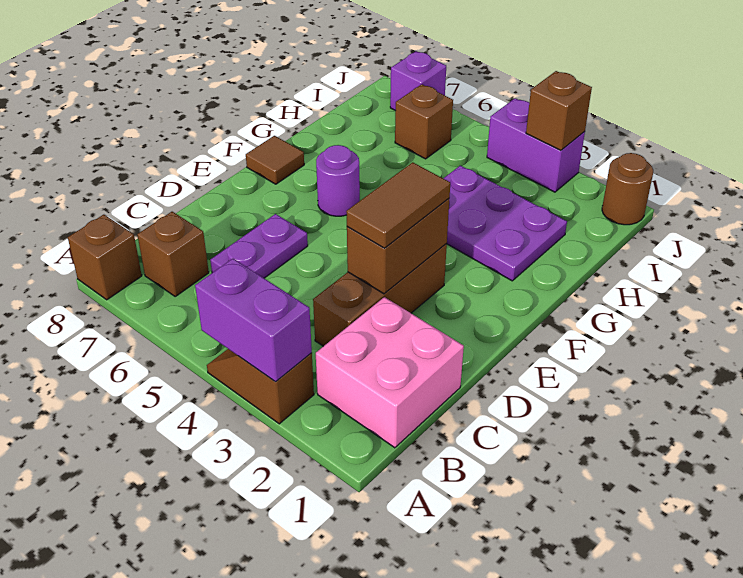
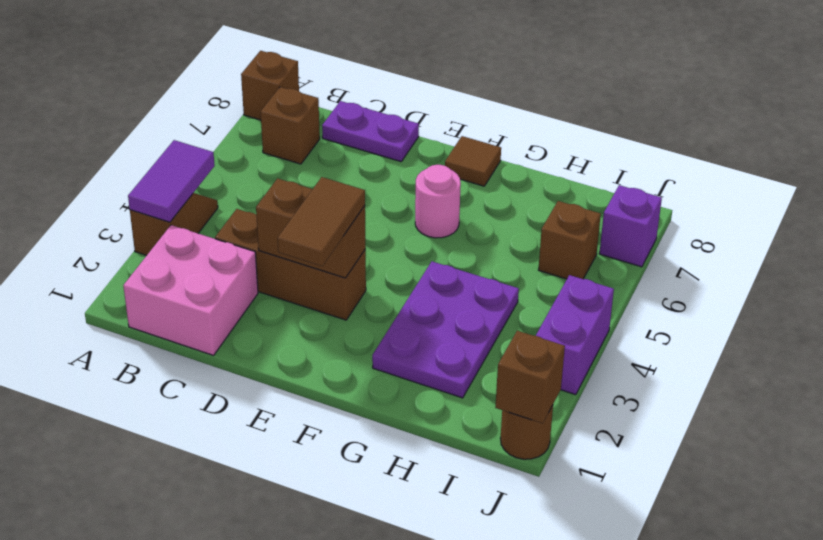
purple 1x2 brick [195,259,312,382] -> purple 1x2 tile [128,140,215,222]
purple 1x2 plate [210,214,308,278] -> purple 1x2 plate moved to [322,101,419,162]
brown 1x2 tile [346,162,450,248] -> brown 1x2 tile turned to [278,177,365,266]
purple 1x1 round brick [316,145,360,216] -> pink 1x1 round brick [415,165,461,238]
brown 1x1 brick [526,71,592,150] -> brown 1x1 brick moved to [495,331,565,423]

